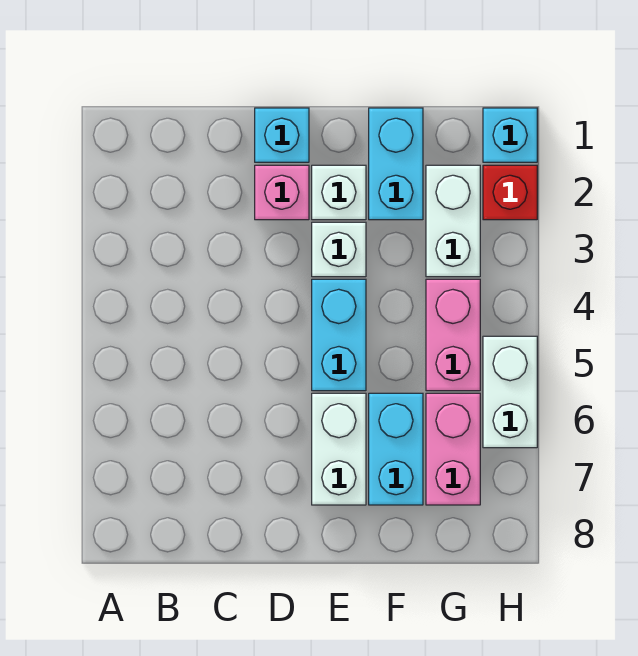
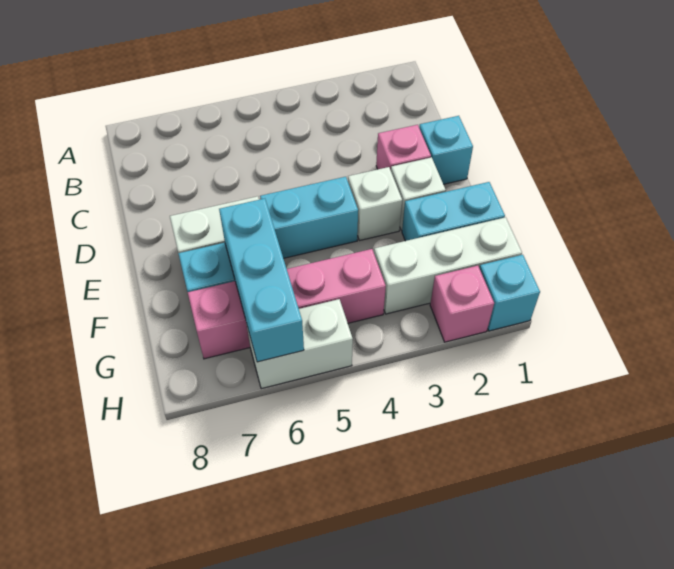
none -> cyan 1x3 brick [219,199,304,362]
white 1x2 brick [426,165,480,277] -> white 1x3 brick [374,217,522,314]
red 1x1 brick [483,165,537,220] -> pink 1x1 brick [430,266,494,342]

